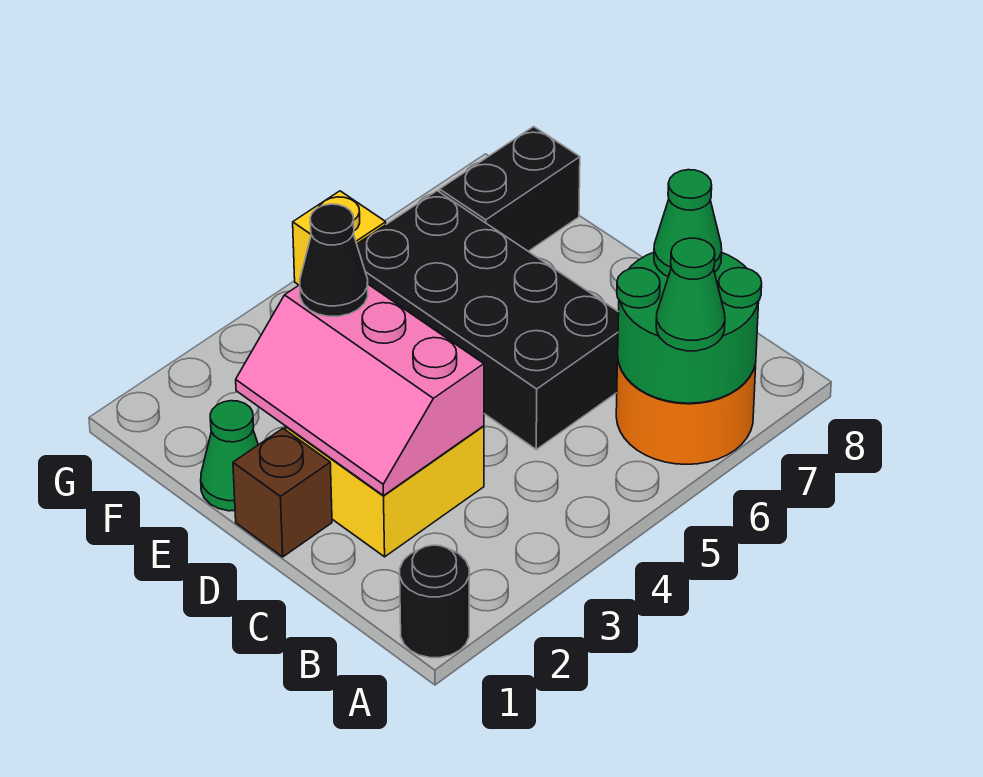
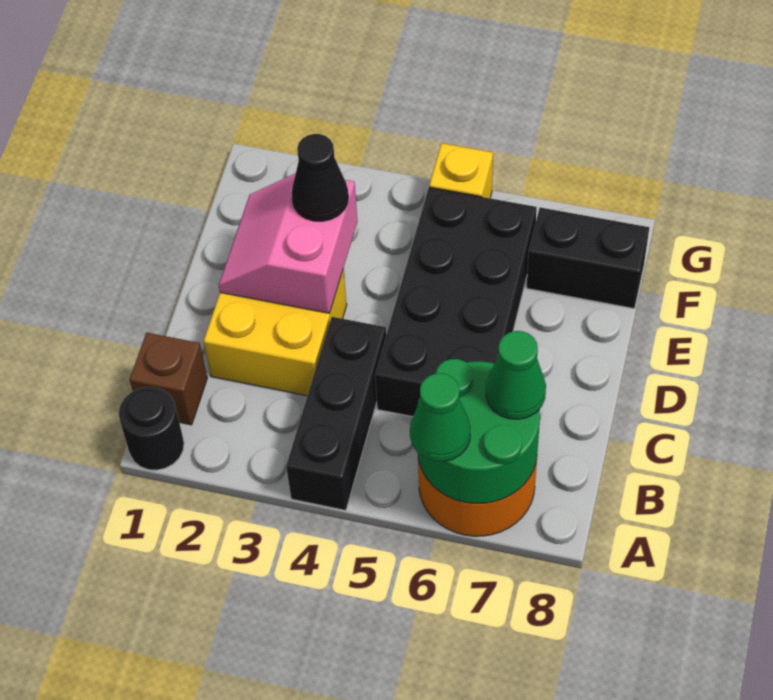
none -> black 1x3 brick [286,317,386,510]
pink 2x3 slope [236,284,484,496] -> pink 2x2 slope [219,173,357,313]
brown 1x1 brick [233,428,332,557] -> brown 1x1 brick moved to [130,333,207,425]
green 1x1 cone [201,401,258,511] -> none

